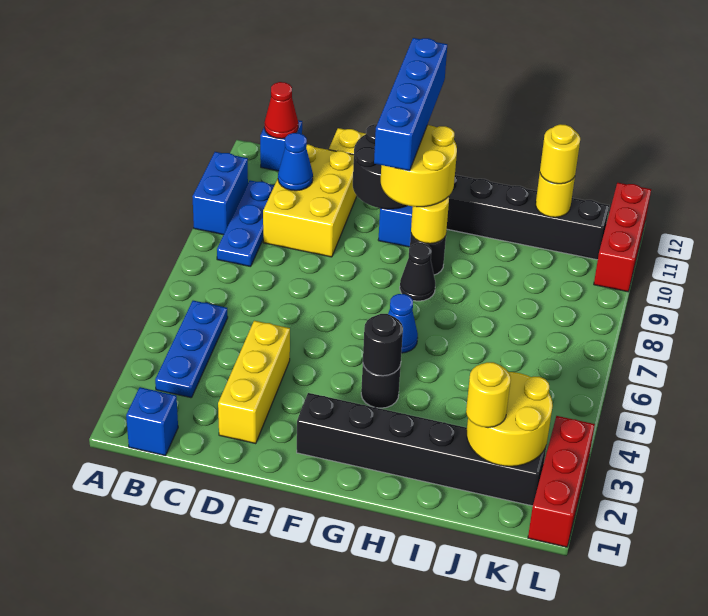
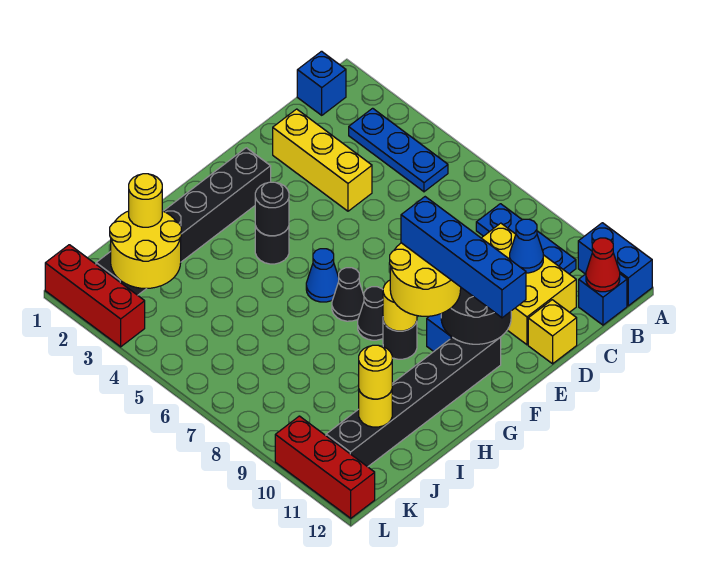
blue 1x2 brick [192,152,248,235] -> blue 1x2 brick moved to [578,223,652,306]
none -> black 1x1 cone [332,268,364,321]

